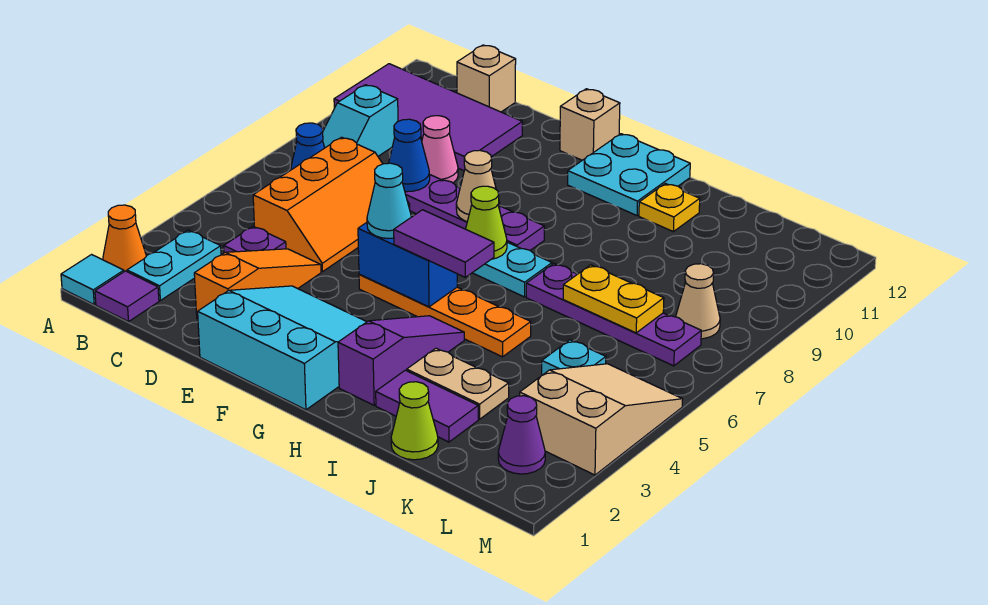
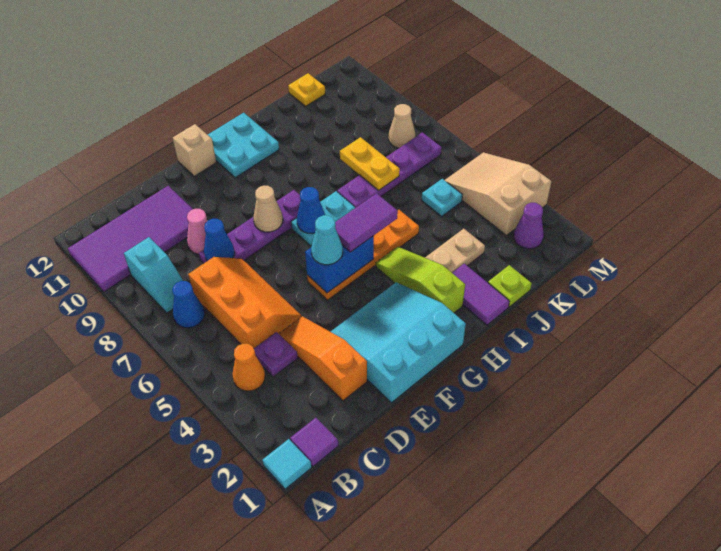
orange 1x1 cone [103,205,146,272] -> orange 1x1 cone moved to [232,344,265,391]
cyan 1x2 plate [127,230,221,300] -> none
tan 1x1 brick [457,45,516,112] -> none
lime 1x1 cone [466,186,507,259] -> blue 1x1 cone [297,187,325,234]
purple 1x3 slope [338,316,464,405] -> lime 1x3 slope [376,247,465,313]
purple 1x2 tile [376,370,478,442] -> purple 1x2 tile turned to [452,264,510,325]
yellow 1x1 plate [639,183,700,232] -> yellow 1x1 plate moved to [288,73,325,106]
lime 1x1 cone [391,382,438,460] -> lime 1x1 plate [488,265,532,307]
yellow 1x2 plate [563,265,664,333] -> yellow 1x2 plate turned to [340,137,400,190]

